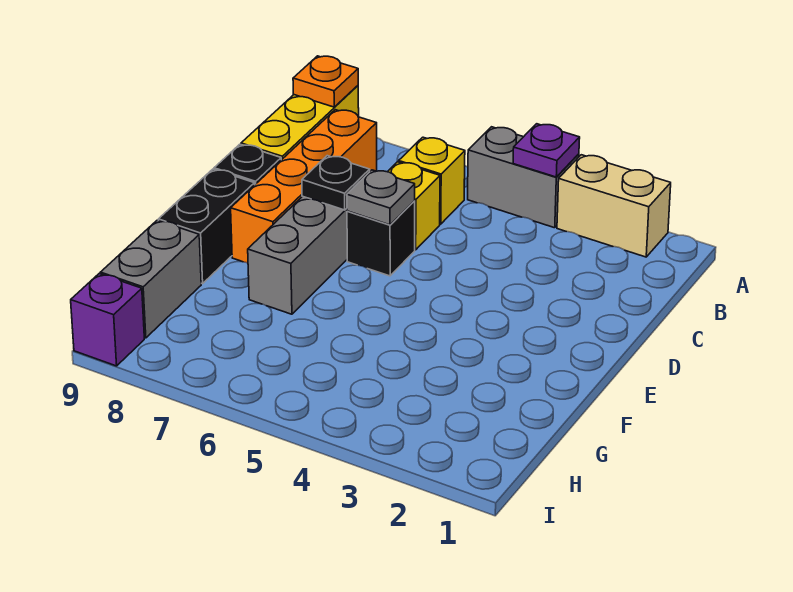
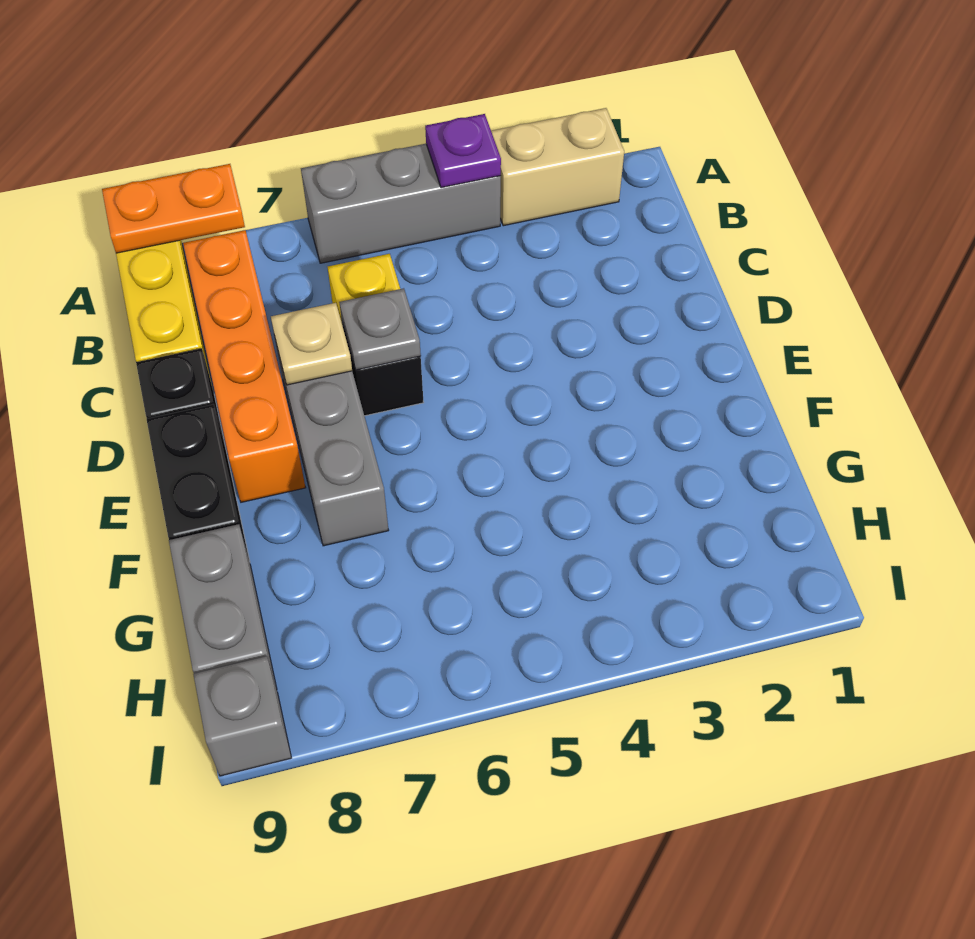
grey 1x2 brick [468,127,579,228] -> grey 1x3 brick [301,144,501,263]
orange 1x1 plate [293,56,358,107] -> orange 1x2 plate [102,164,245,253]
yellow 1x1 brick [399,137,465,224] -> none
black 1x1 plate [302,156,370,210] -> tan 1x1 plate [271,303,352,385]
purple 1x1 brick [71,274,144,366] -> grey 1x1 brick [193,656,291,776]

